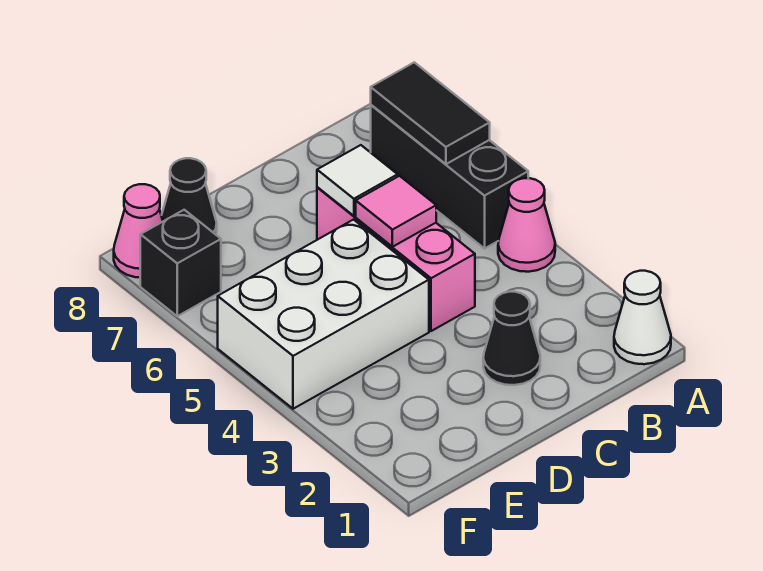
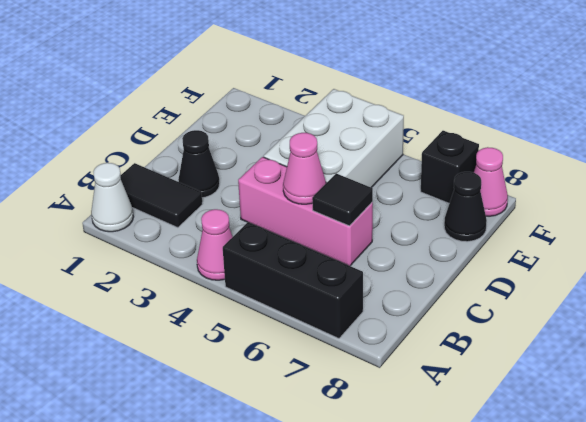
black 1x2 tile [371,62,490,164] -> black 1x2 tile moved to [121,163,202,228]
pink 1x1 tile [356,176,436,247] -> pink 1x1 cone [283,133,326,204]
white 1x1 tile [317,145,398,216] -> black 1x1 tile [312,173,373,226]

